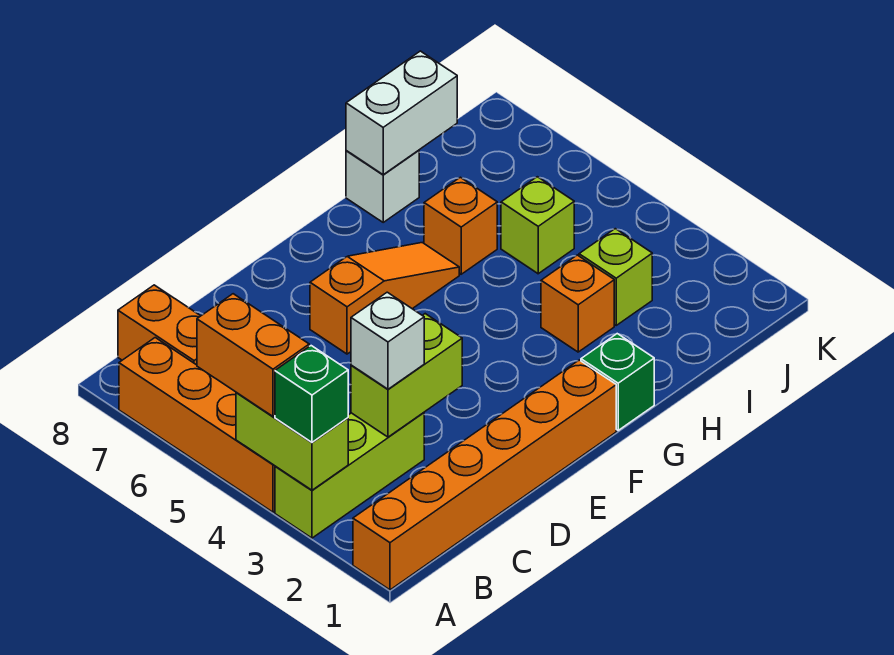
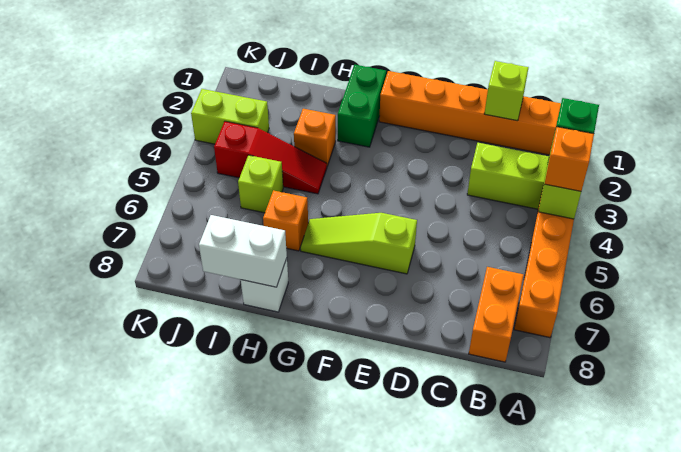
orange 1x2 brick [197,294,309,416] -> orange 1x1 brick [545,127,594,191]
lime 1x2 brick [351,314,462,437] -> lime 1x2 brick moved to [191,89,269,144]
white 1x1 brick [351,292,424,389] -> none
orange 1x3 slope [310,243,459,354] -> lime 1x3 slope [301,213,417,274]
green 1x1 brick [581,334,654,430] -> green 1x2 brick [338,65,386,147]
none -> red 1x3 slope [214,121,327,194]
lime 1x1 brick [579,229,652,325] -> lime 1x1 brick moved to [484,61,529,121]

